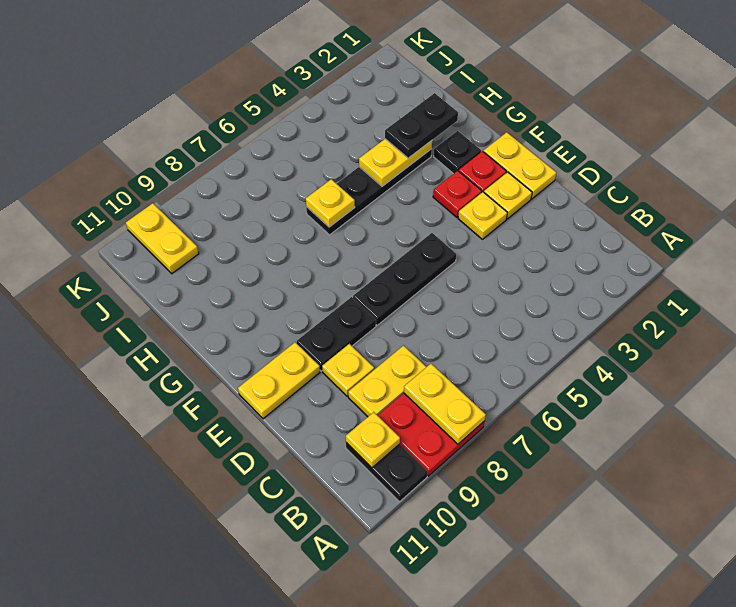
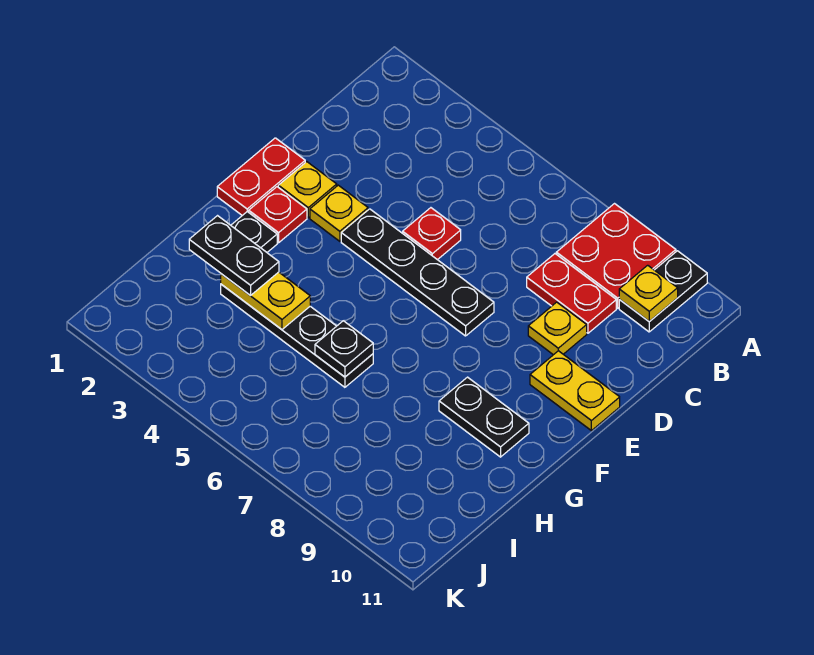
yellow 1x2 plate [404,364,486,444] -> none
yellow 1x2 plate [348,346,426,417] -> red 1x2 plate [527,254,616,333]
yellow 1x2 plate [483,132,556,199] -> red 1x2 plate [217,138,305,215]
black 1x3 plate [353,233,456,325] -> black 1x4 plate [341,209,494,336]
black 1x2 plate [297,297,376,371] -> black 1x2 plate moved to [439,377,529,457]
red 1x1 plate [433,171,482,217] -> red 1x1 plate moved to [403,208,461,260]
yellow 1x1 plate [306,179,355,227] -> black 1x1 plate [315,321,373,377]
yellow 1x2 plate [126,203,199,274] -> none

